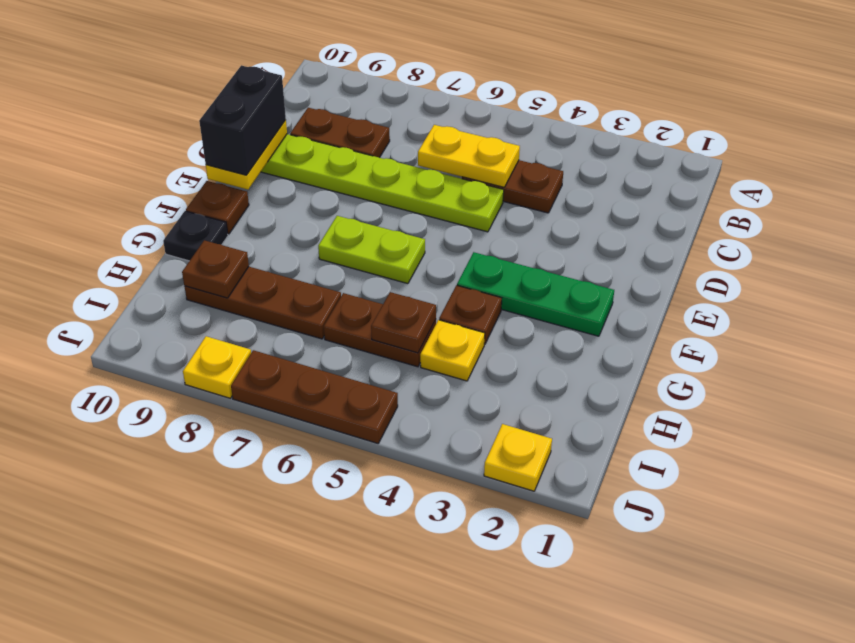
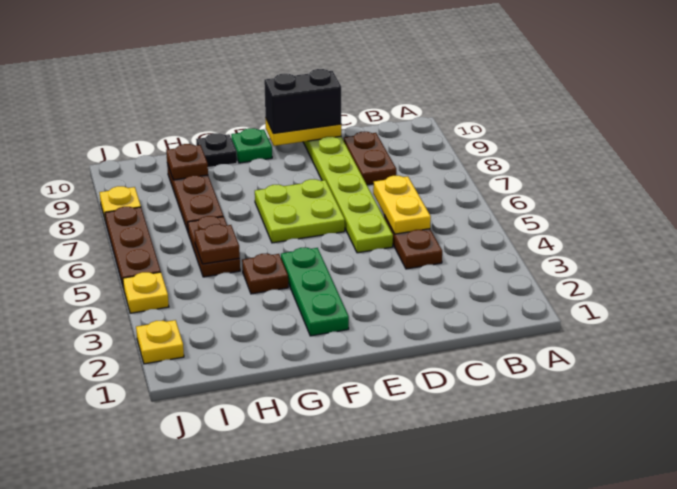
lime 1x2 plate [318,216,425,284] -> lime 2x2 plate [255,179,345,243]
brown 1x1 plate [186,181,249,234] -> green 1x1 plate [231,128,272,163]
yellow 1x1 plate [420,320,485,381] -> yellow 1x1 plate moved to [123,272,169,313]

